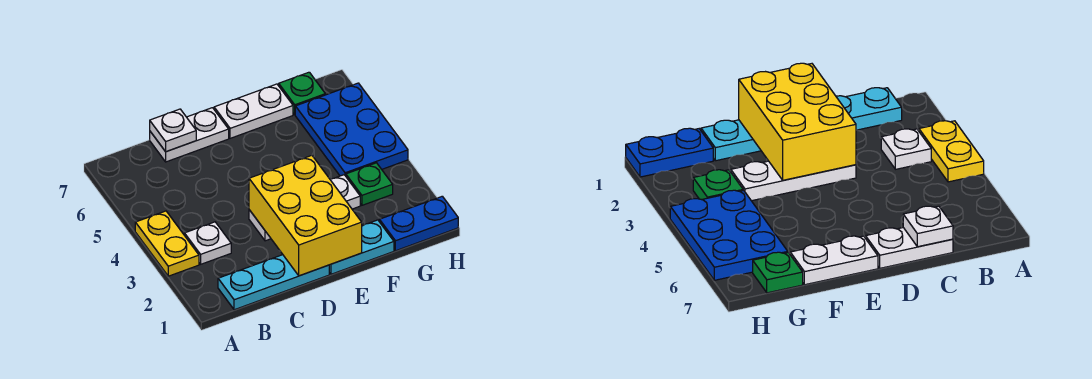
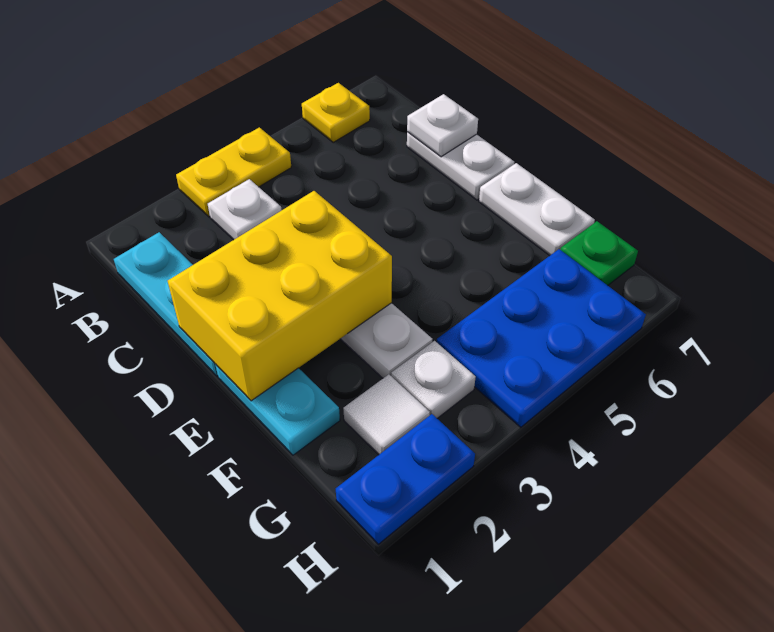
none -> yellow 1x1 plate [302,83,370,142]
blue 1x2 plate [379,196,458,251] -> blue 1x2 plate turned to [336,414,475,544]
none -> white 1x1 tile [343,374,430,455]
green 1x1 plate [346,163,393,205] -> white 1x1 plate [391,341,476,418]

